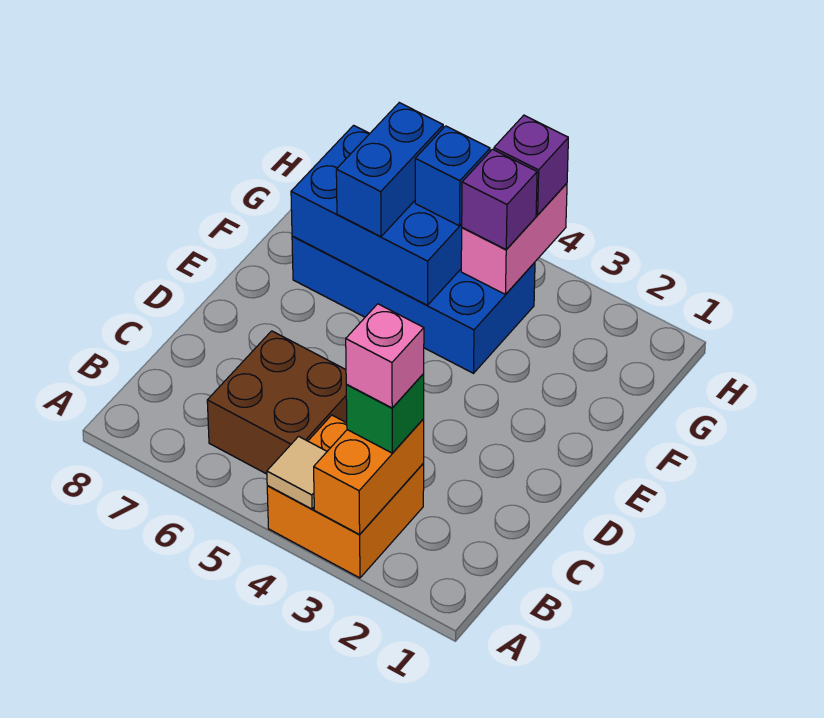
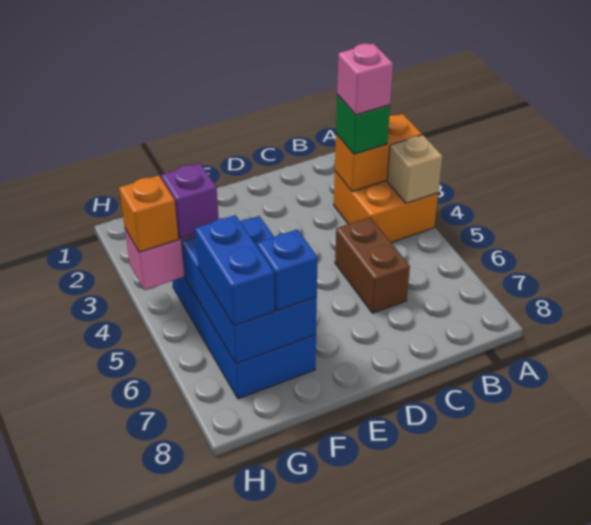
tan 1x1 tile [267,436,327,509] -> tan 1x1 brick [387,135,443,203]
brown 2x2 brick [207,331,347,474] -> brown 1x2 brick [335,217,410,313]
blue 1x2 brick [336,103,443,237] -> blue 1x2 brick turned to [195,215,275,326]
blue 1x1 brick [415,126,490,226] -> blue 1x1 brick moved to [257,229,318,311]
purple 1x1 brick [494,115,568,215] -> orange 1x1 brick [119,175,179,252]

